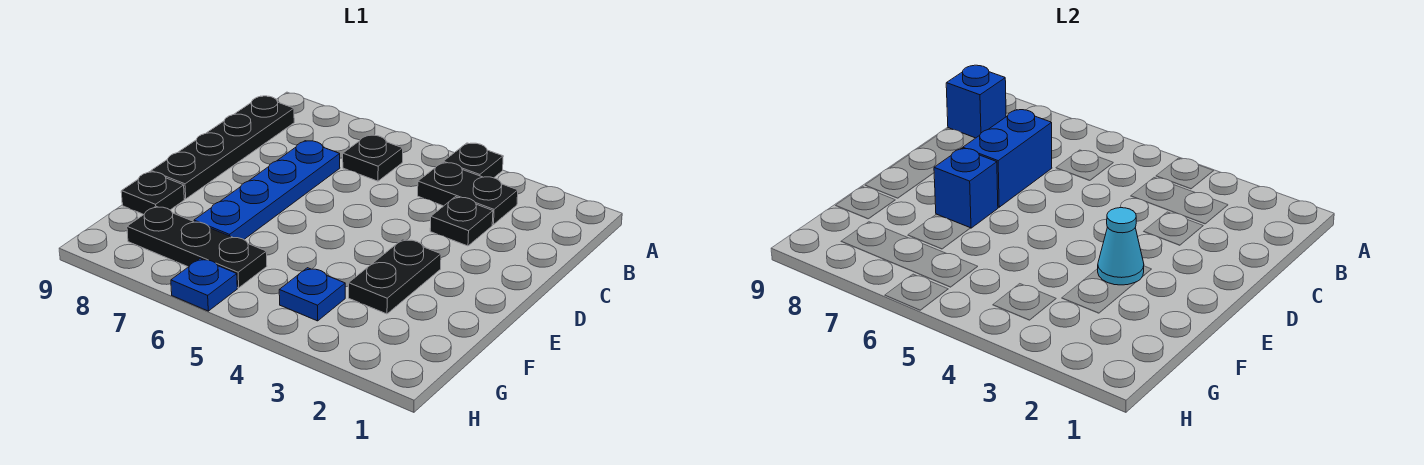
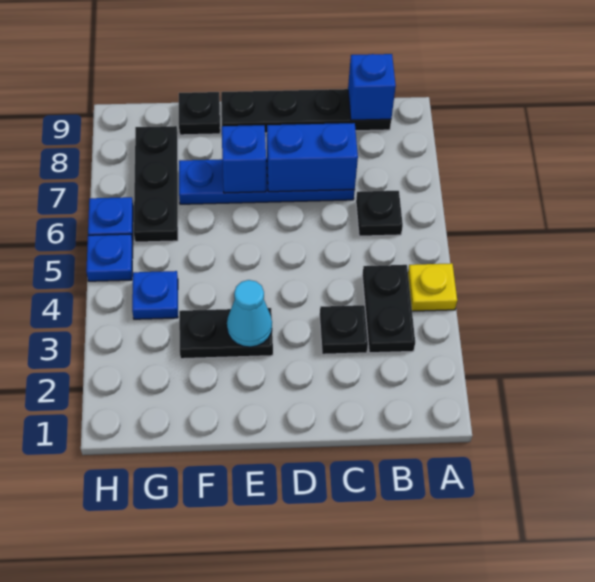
black 1x1 plate [443,143,503,178] -> yellow 1x1 plate [408,263,457,311]
none -> blue 1x1 plate [86,234,133,281]

